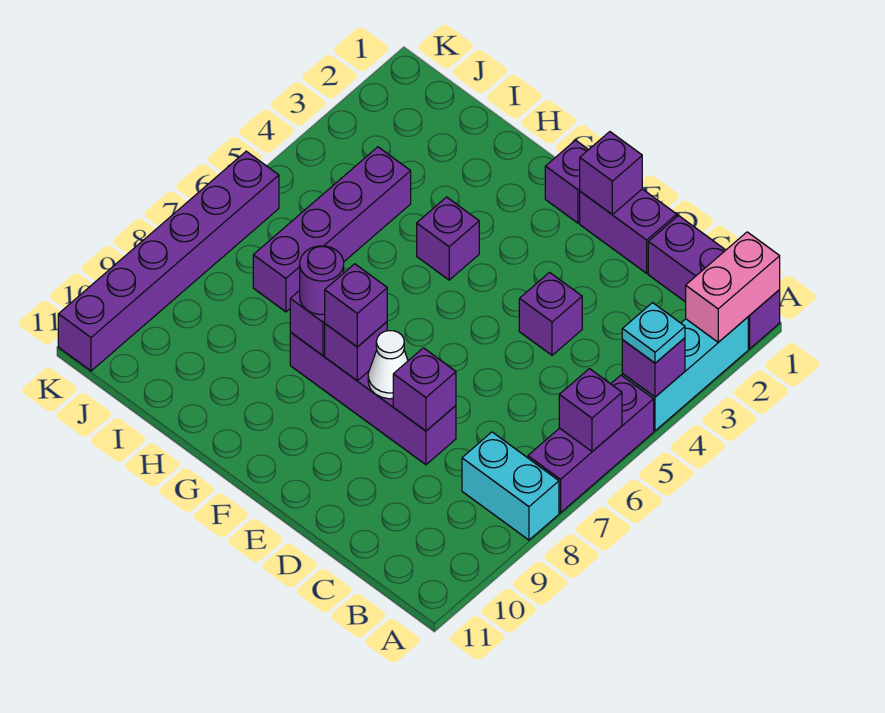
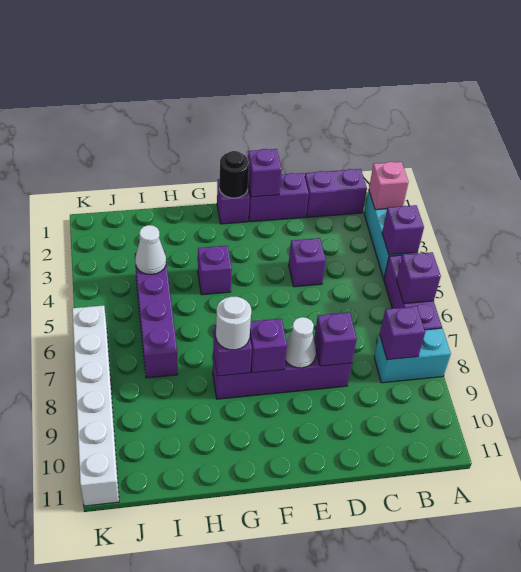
purple 1x3 brick [648,216,780,349] -> purple 1x2 brick [305,169,367,217]
pink 1x2 brick [686,232,780,342] -> pink 1x1 brick [369,162,409,210]
cyan 1x1 plate [622,303,685,363] -> none
none -> black 1x1 round brick [219,151,249,198]
purple 1x1 brick [325,264,387,347] -> purple 1x1 brick moved to [380,306,425,360]
purple 1x1 round brick [300,246,344,315] -> white 1x1 round brick [216,297,251,350]
none -> white 1x1 cone [135,225,166,274]
purple 1x6 brick [58,151,279,371] -> white 1x6 brick [72,305,119,506]

